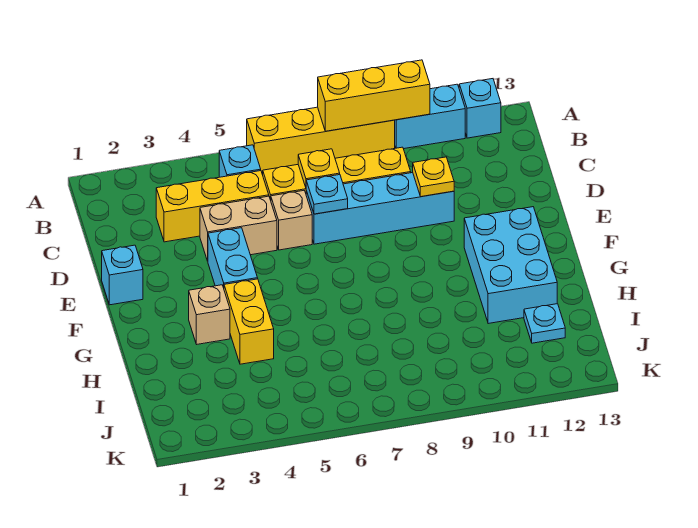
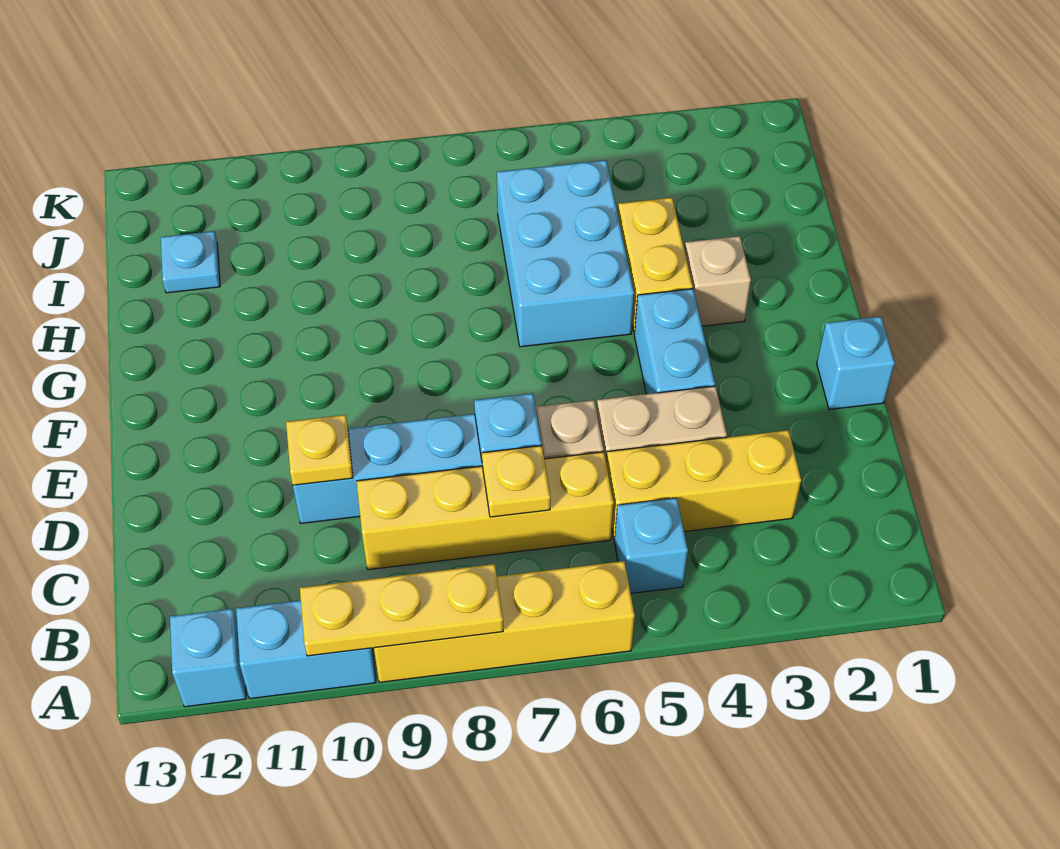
yellow 1x3 brick [318,60,430,131] -> yellow 1x3 plate [300,564,503,656]
cyan 2x3 brick [464,207,557,324] -> cyan 2x3 brick moved to [497,160,634,347]

